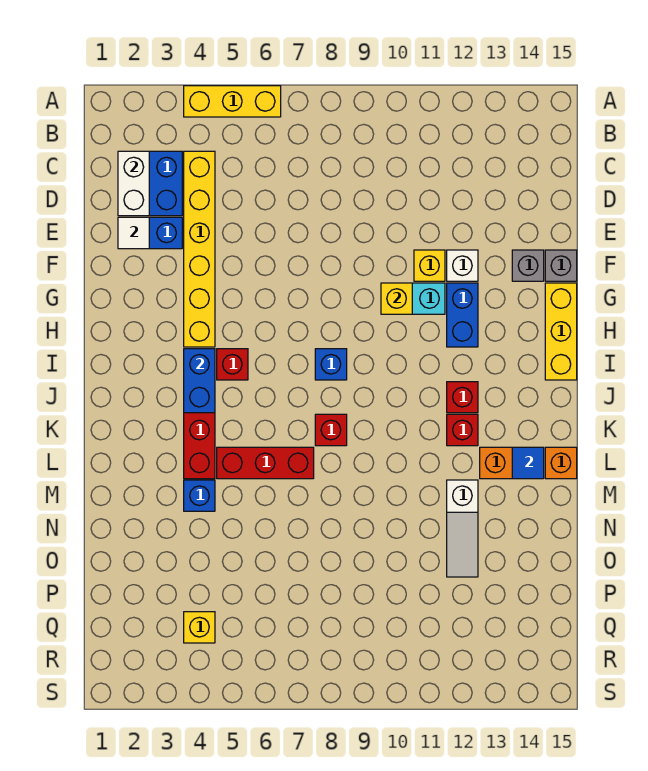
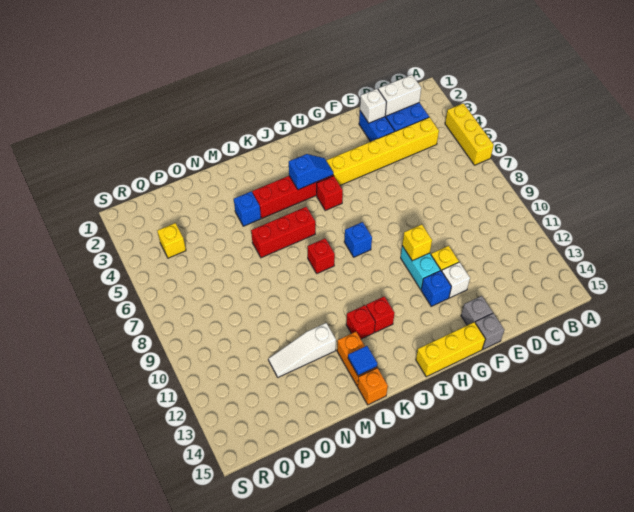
white 1x1 tile [118,217,149,249] -> white 1x1 brick [360,89,386,123]
blue 1x2 brick [447,283,478,347] -> blue 1x1 brick [421,271,451,306]
blue 1x2 brick [184,349,215,413] -> blue 1x2 slope [289,154,333,190]
red 1x3 brick [217,447,314,479] -> red 1x3 brick turned to [251,207,315,258]

